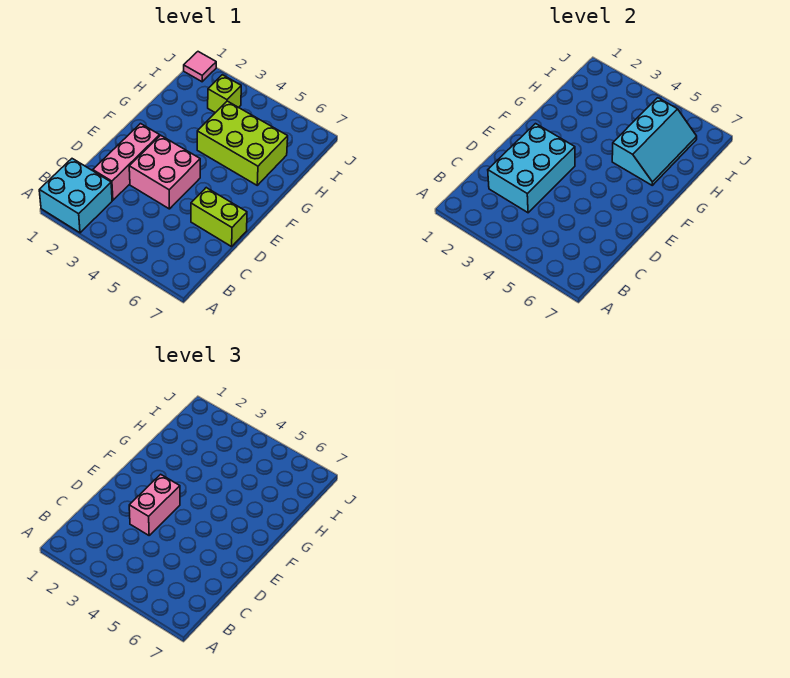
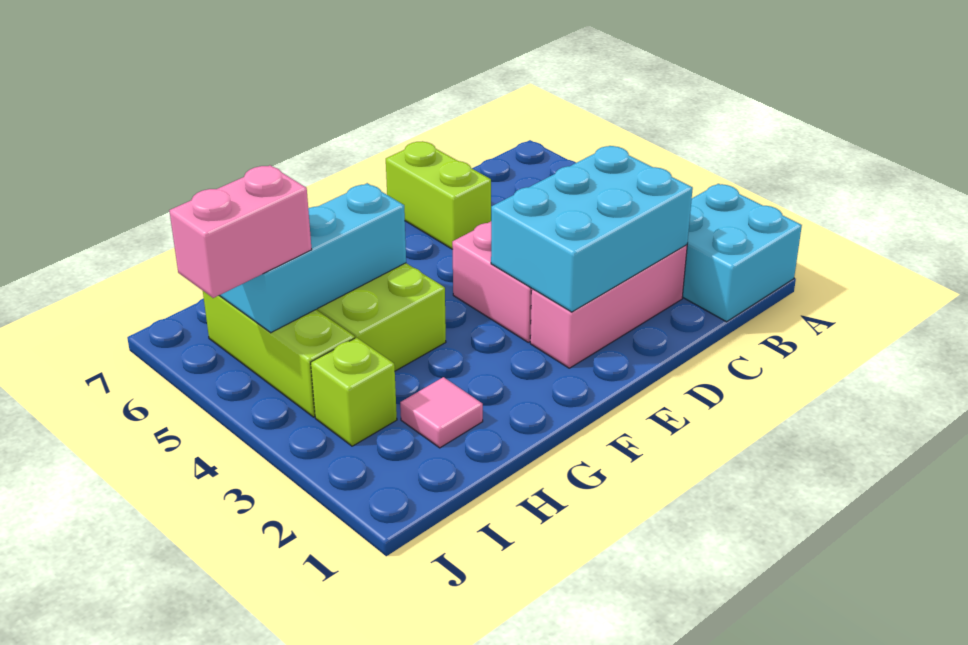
pink 1x2 brick [129,474,180,535] -> pink 1x2 brick moved to [169,165,312,298]
none -> lime 1x3 brick [203,291,355,417]
pink 1x1 tile [184,52,216,82] -> pink 1x1 tile moved to [400,377,483,448]

